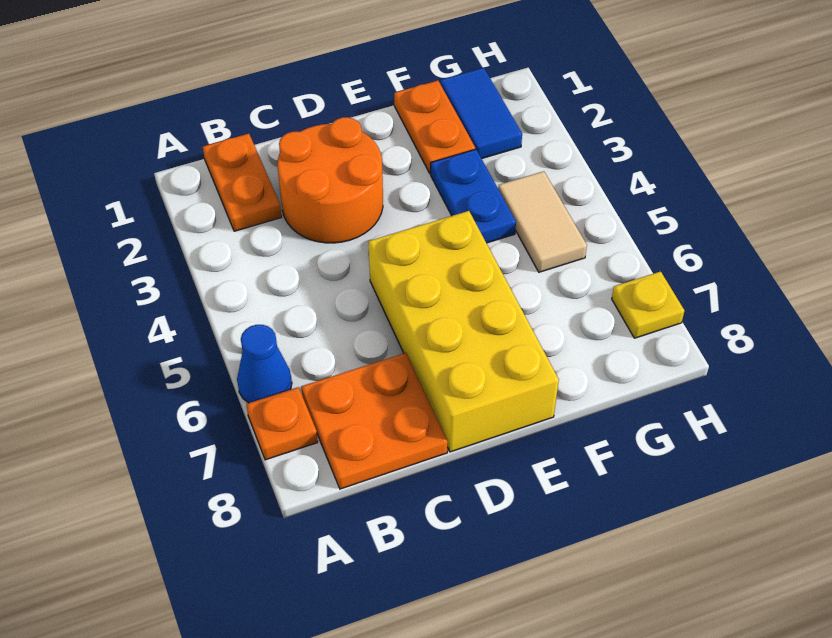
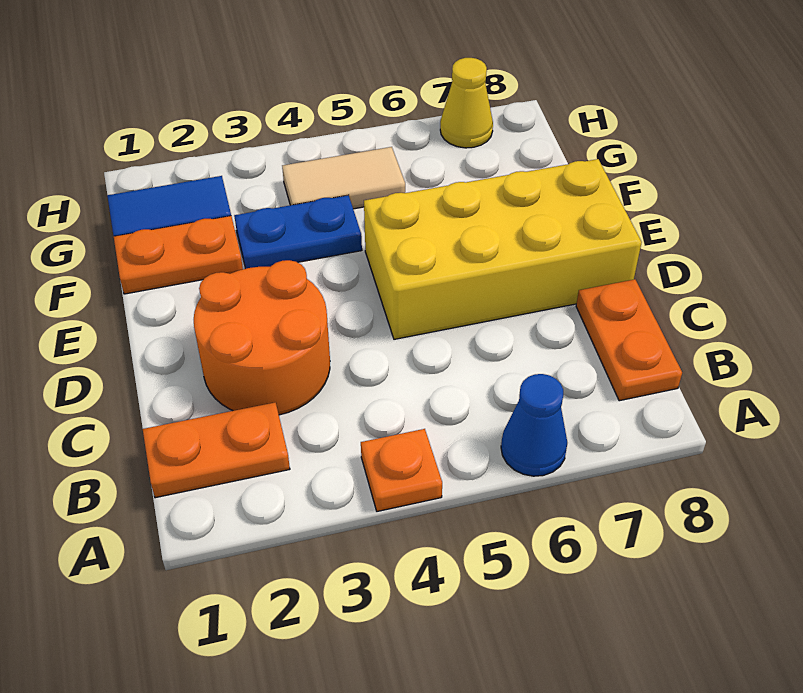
orange 1x1 plate [246,387,318,460] -> orange 1x1 plate moved to [361,429,442,511]
orange 2x2 plate [301,353,448,489] -> orange 1x2 plate [576,279,682,401]
yellow 1x1 plate [612,271,684,338] -> yellow 1x1 cone [440,58,493,148]

